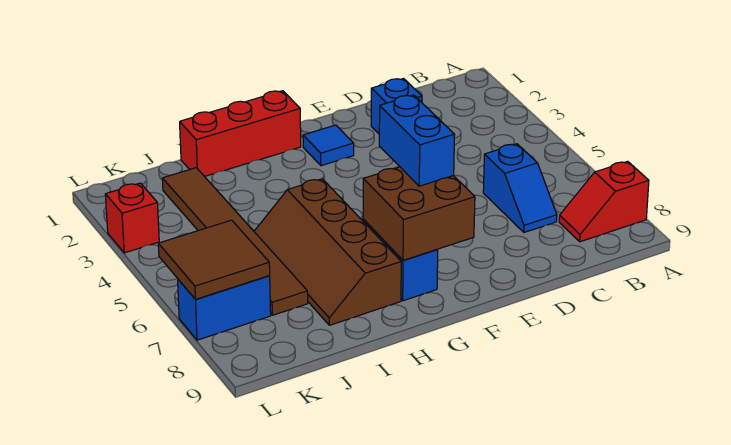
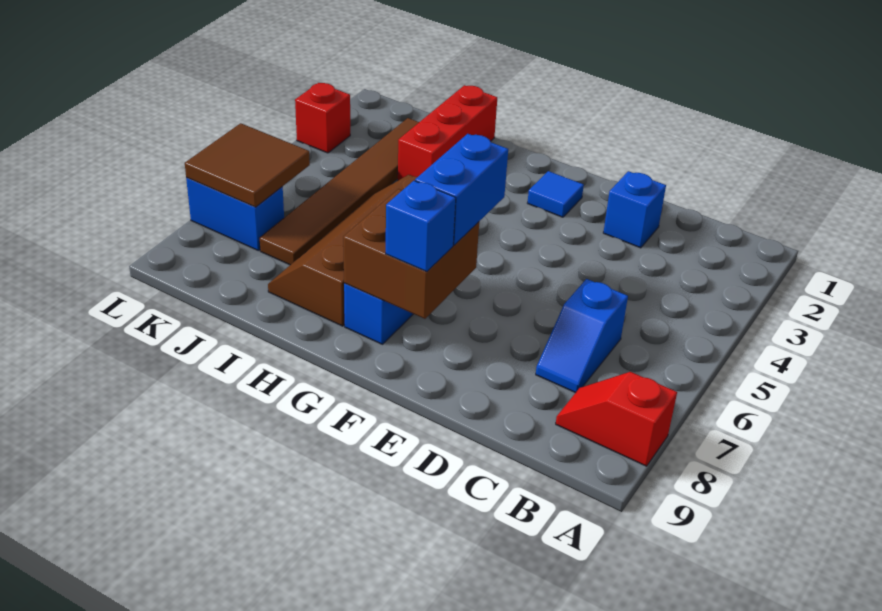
none -> blue 1x1 brick [386,181,456,272]
red 1x3 brick [180,91,301,177] -> red 1x3 brick turned to [398,85,497,180]

